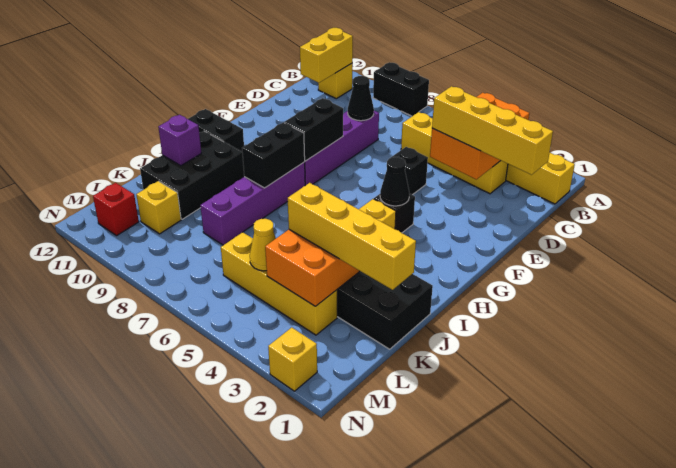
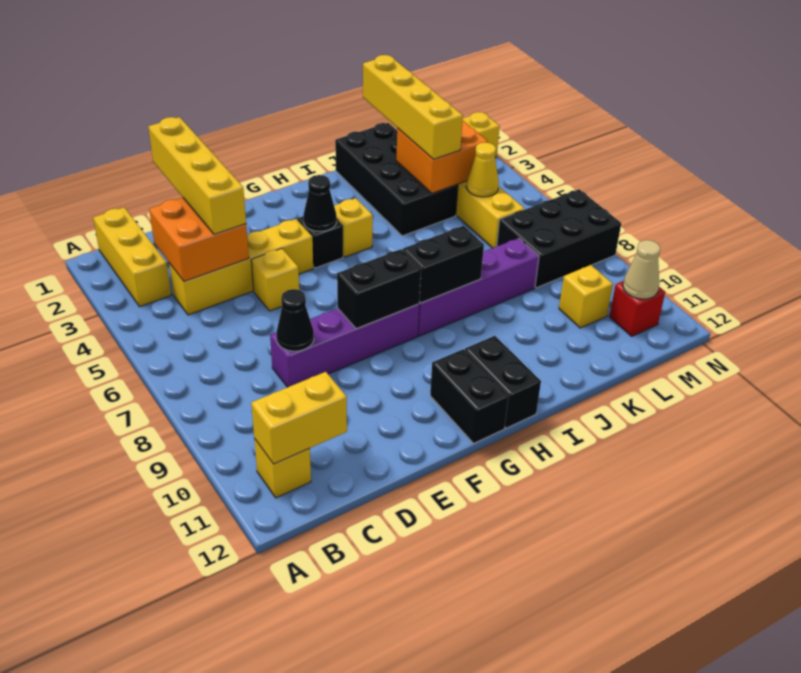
black 1x2 brick [373,62,429,116] -> black 1x2 brick moved to [430,349,509,443]
orange 2x3 brick [430,93,529,180] -> orange 2x2 brick [149,198,249,281]
yellow 1x4 brick [401,112,508,194] -> yellow 1x4 brick turned to [169,219,313,315]
black 1x1 brick [391,147,428,195] -> yellow 1x1 brick [251,248,299,311]
black 2x3 brick [140,131,244,219] -> black 2x3 brick moved to [497,189,621,288]
purple 1x1 brick [158,115,201,166] -> none
none -> tan 1x1 cone [623,240,660,299]

